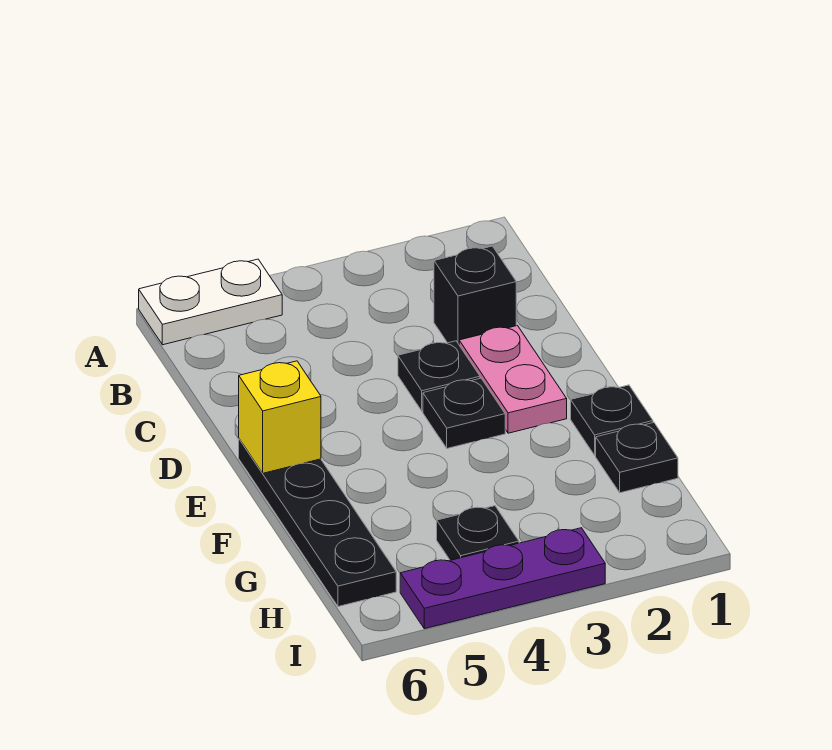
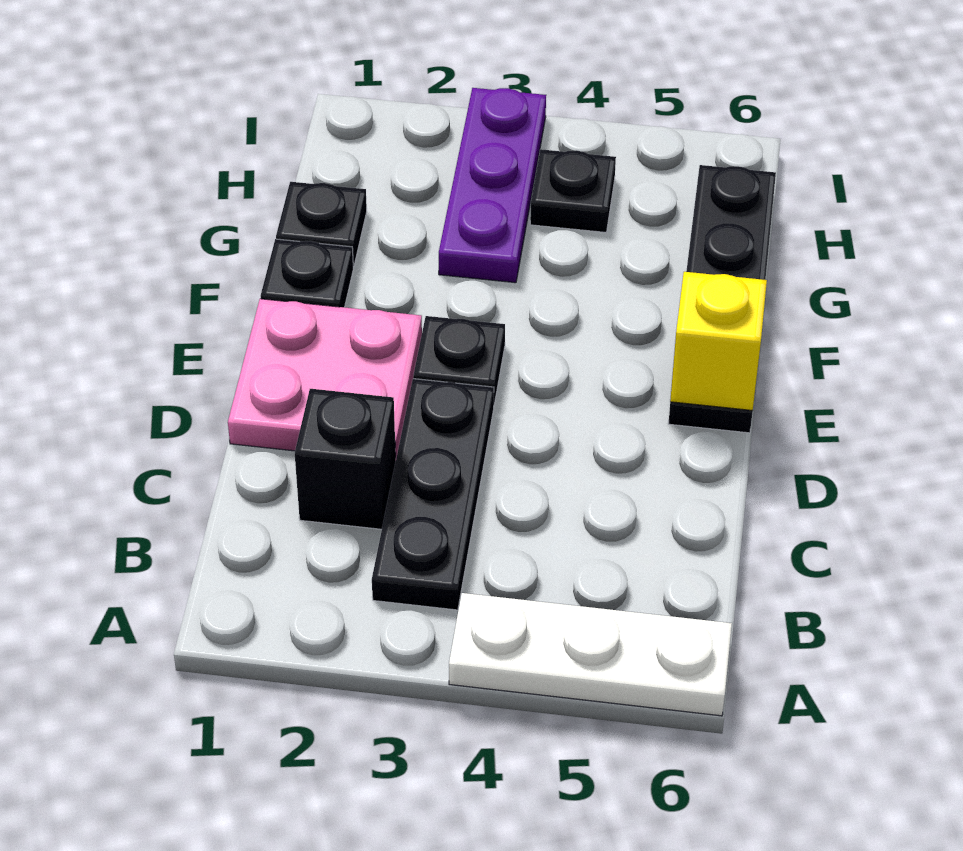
white 1x2 plate [139,259,282,345] -> white 1x3 plate [449,593,732,716]
pink 1x2 plate [459,326,567,433] -> pink 2x2 plate [228,299,422,458]
black 1x1 plate [398,341,480,411] -> black 1x3 plate [372,379,494,610]
purple 1x3 plate [400,528,605,629] -> purple 1x3 plate turned to [439,88,546,283]

